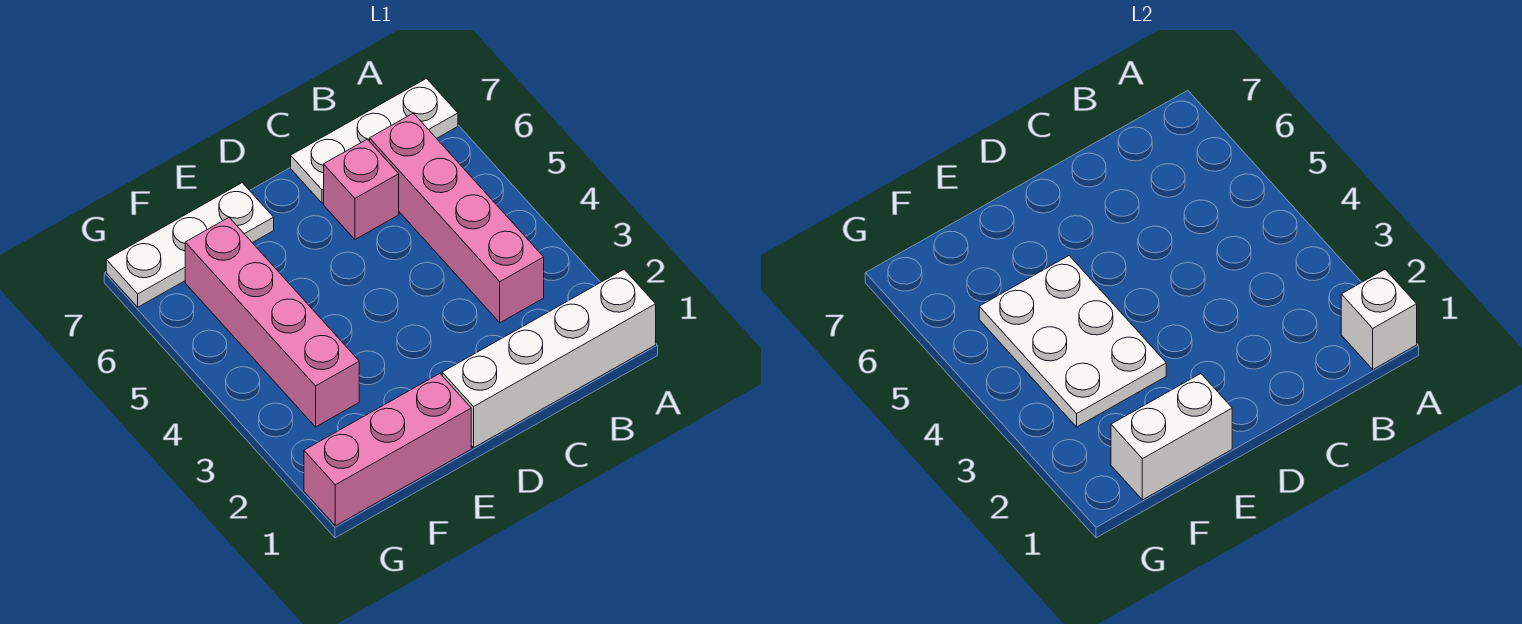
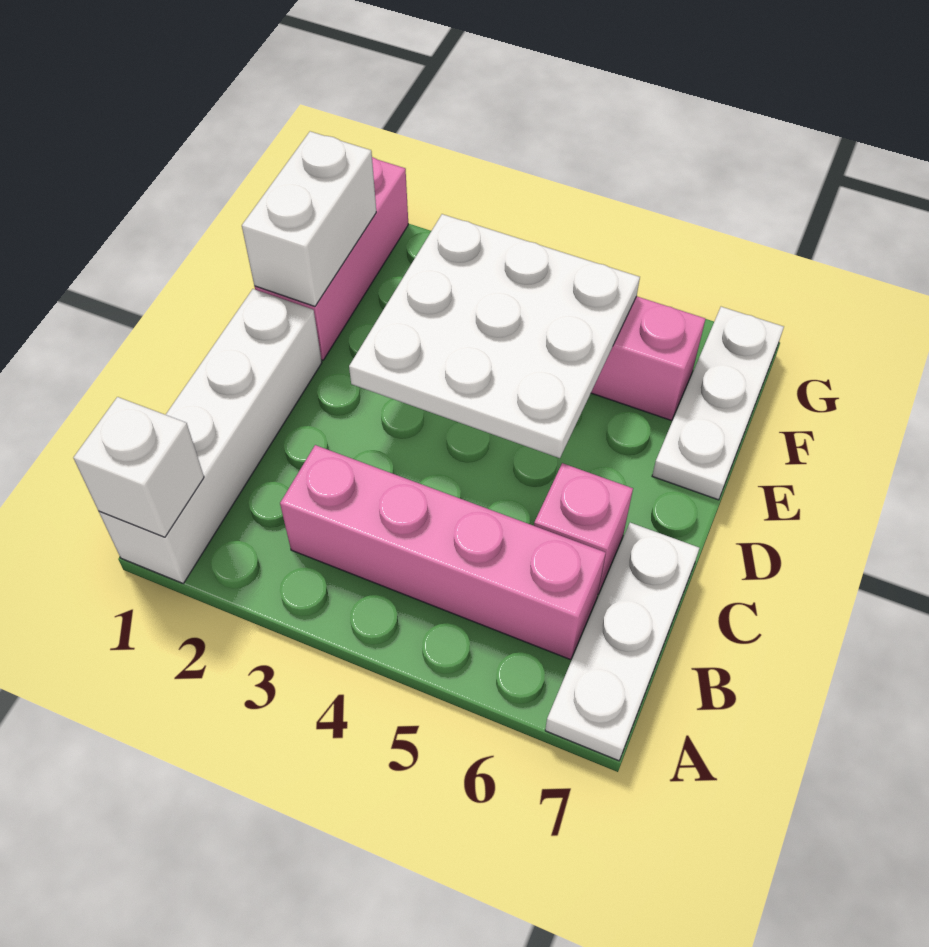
white 2x3 plate [979,256,1166,427] -> white 3x3 plate [349,214,640,458]

